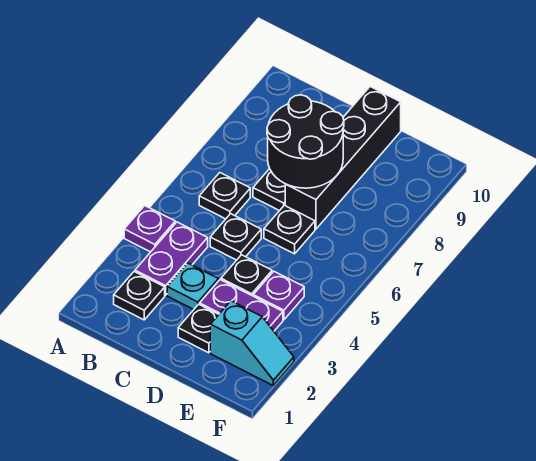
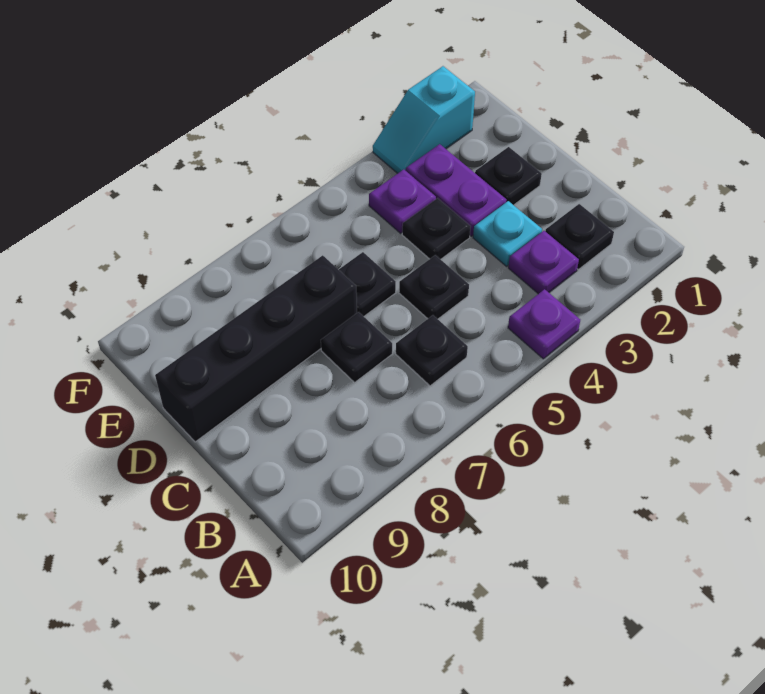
purple 1x2 plate [135,222,208,295] -> purple 1x1 plate [508,231,579,294]
black 2x2 round brick [267,95,344,188] -> none
cyan 1x2 slope [210,301,294,385] -> cyan 1x2 slope turned to [373,66,475,173]

